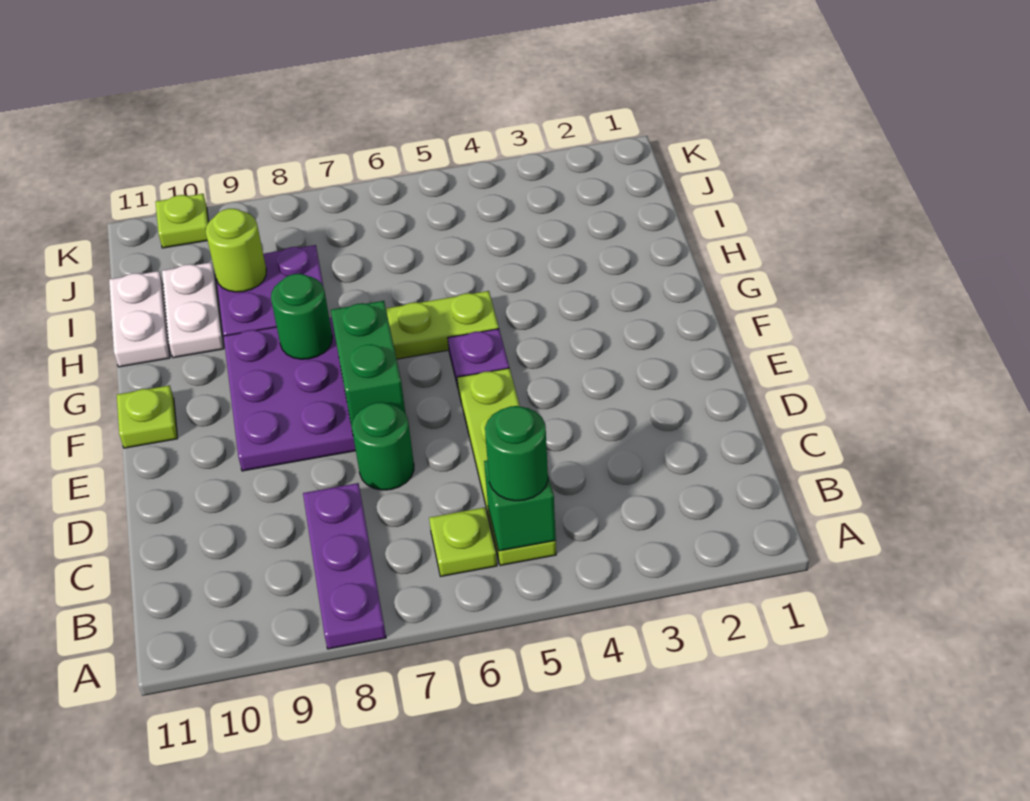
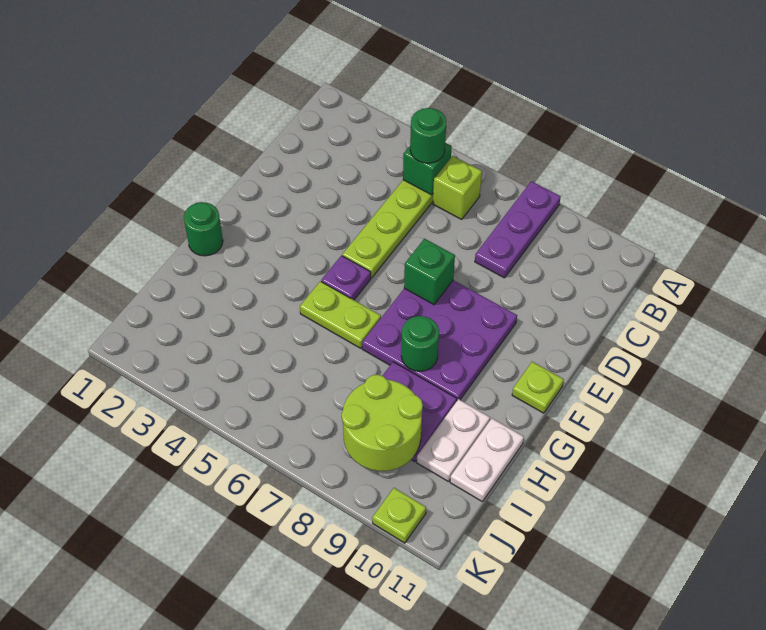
lime 1x1 plate [429,507,497,576] -> lime 1x1 brick [433,156,482,219]
green 1x1 round brick [352,402,414,490] -> green 1x1 round brick moved to [184,202,223,256]
green 1x2 brick [331,301,405,433] -> green 1x1 brick [404,239,455,305]
lime 1x1 round brick [206,209,267,292] -> lime 2x2 round brick [342,375,423,471]

